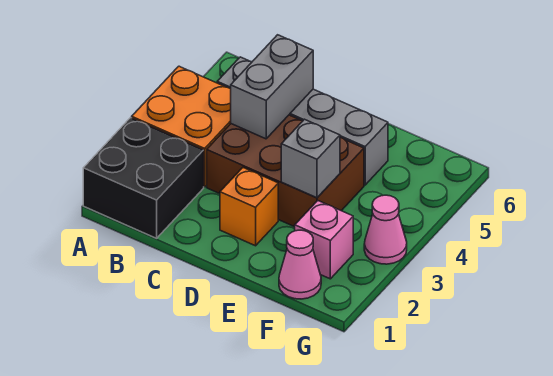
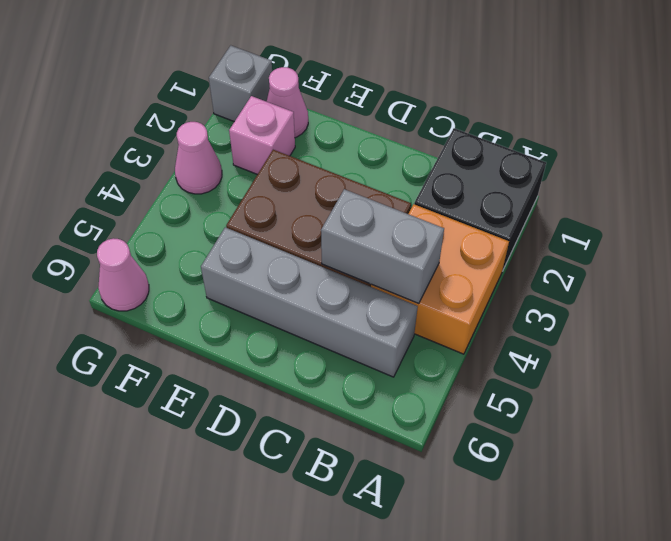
grey 1x2 brick [231,35,313,139] -> grey 1x2 brick turned to [321,189,444,304]
orange 1x1 brick [220,168,278,246] -> none
grey 1x1 brick [281,119,340,198] -> grey 1x1 brick moved to [209,46,272,122]
none -> pink 1x1 cone [97,238,149,311]

